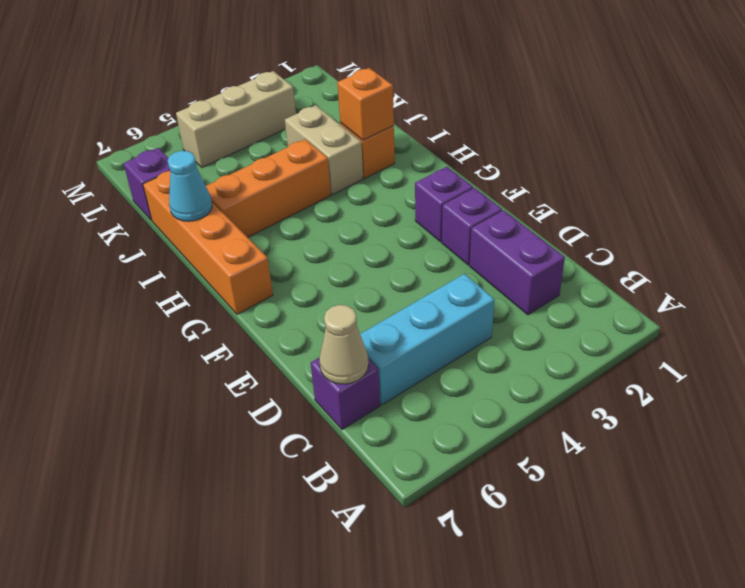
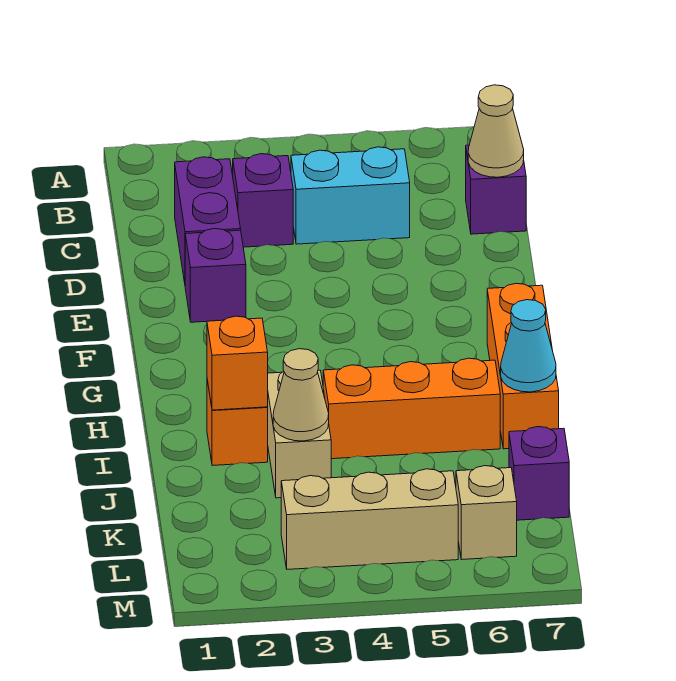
cyan 1x3 brick [360,274,495,405] -> cyan 1x2 brick [291,147,410,244]
purple 1x1 brick [415,167,473,242] -> purple 1x1 brick moved to [233,154,293,247]
orange 1x4 brick [143,171,273,314] -> orange 1x3 brick [487,284,559,449]
none -> tan 1x1 cone [273,349,329,441]
none -> tan 1x1 brick [456,466,517,560]

